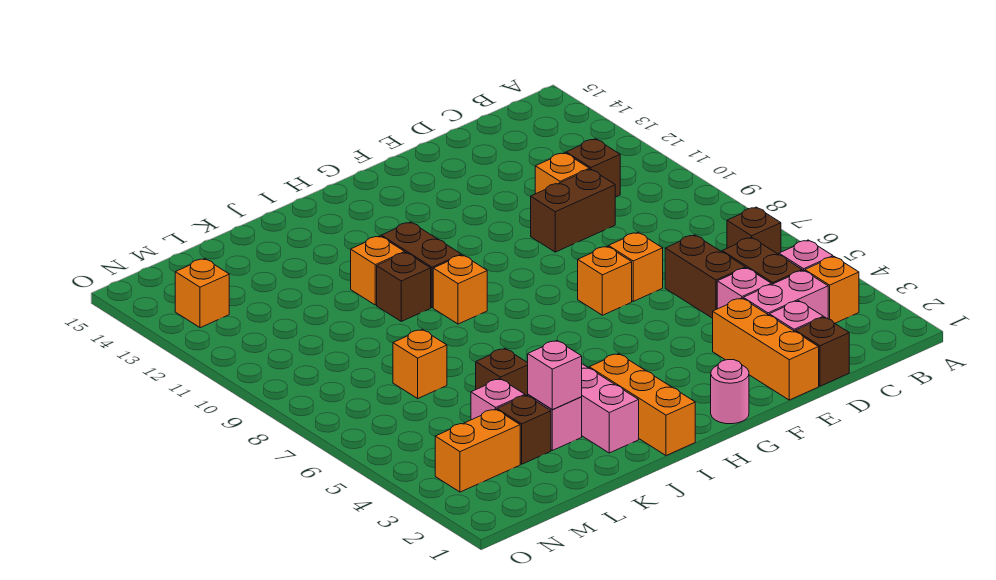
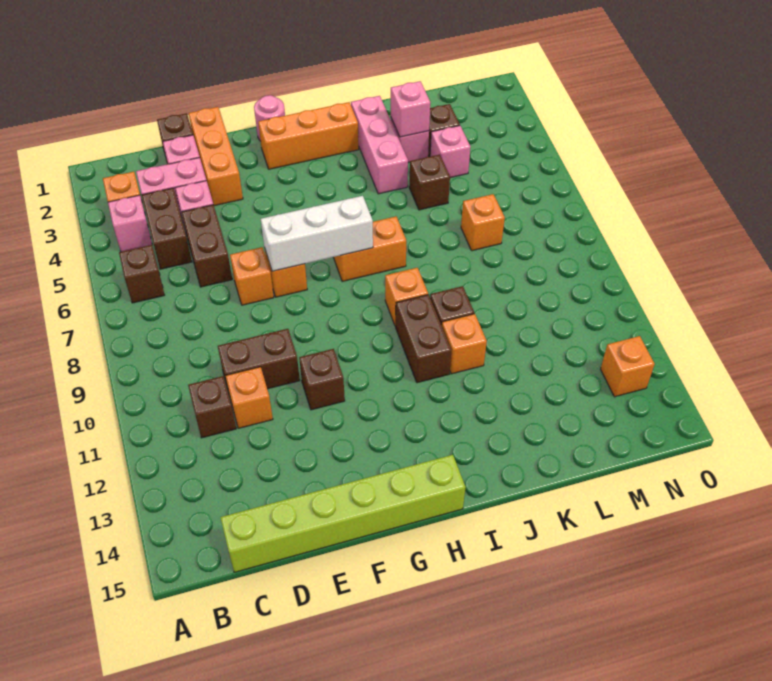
none -> lime 1x6 brick [220,455,466,572]
none -> white 1x3 brick [261,196,373,271]
none -> brown 1x1 brick [299,349,345,410]
orange 1x3 brick [589,354,695,456] -> orange 1x3 brick turned to [258,102,359,169]
orange 1x2 brick [435,409,520,492] -> orange 1x2 brick moved to [333,217,406,281]

